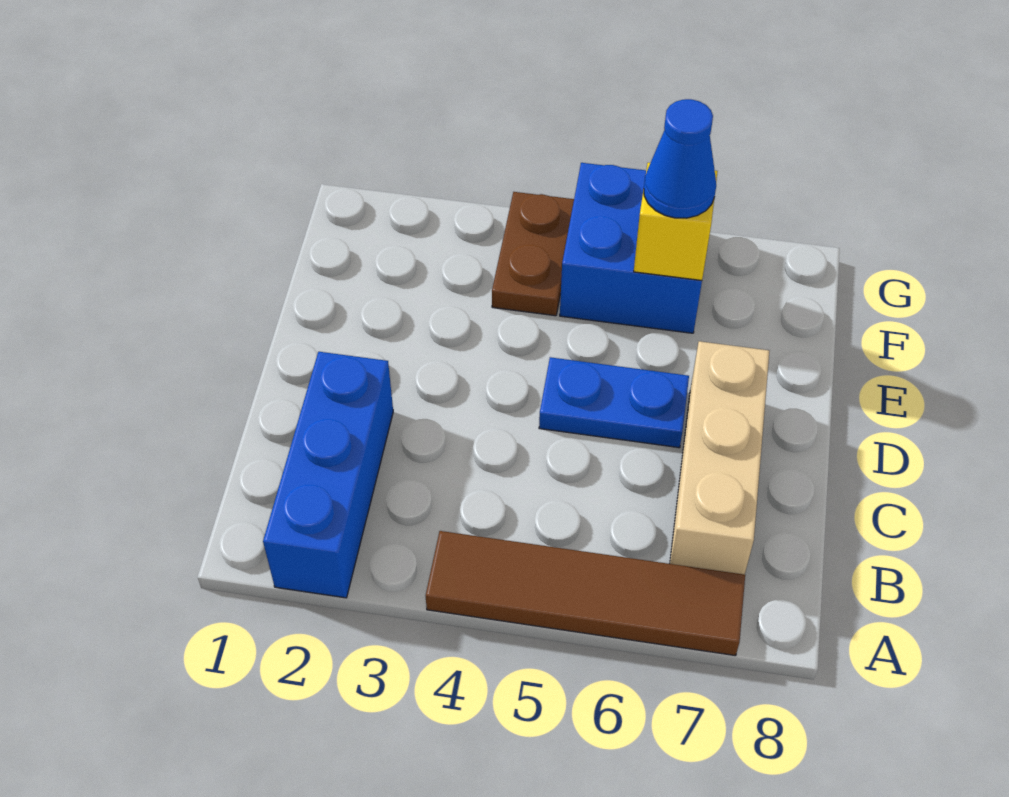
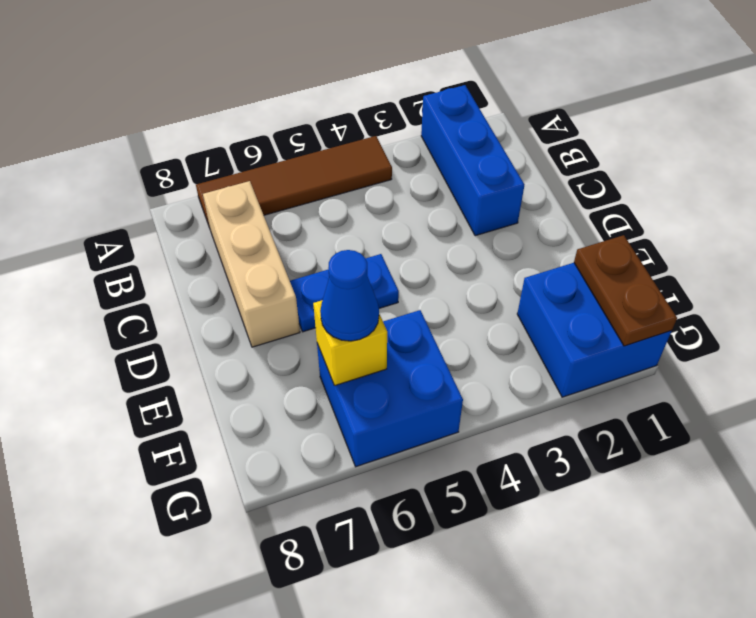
none -> blue 2x2 brick [517,263,671,397]
brown 1x2 plate [492,192,574,316] -> brown 1x2 plate moved to [574,235,677,346]

